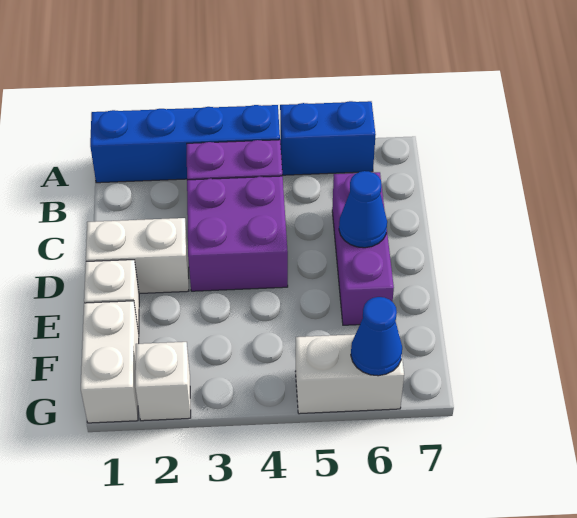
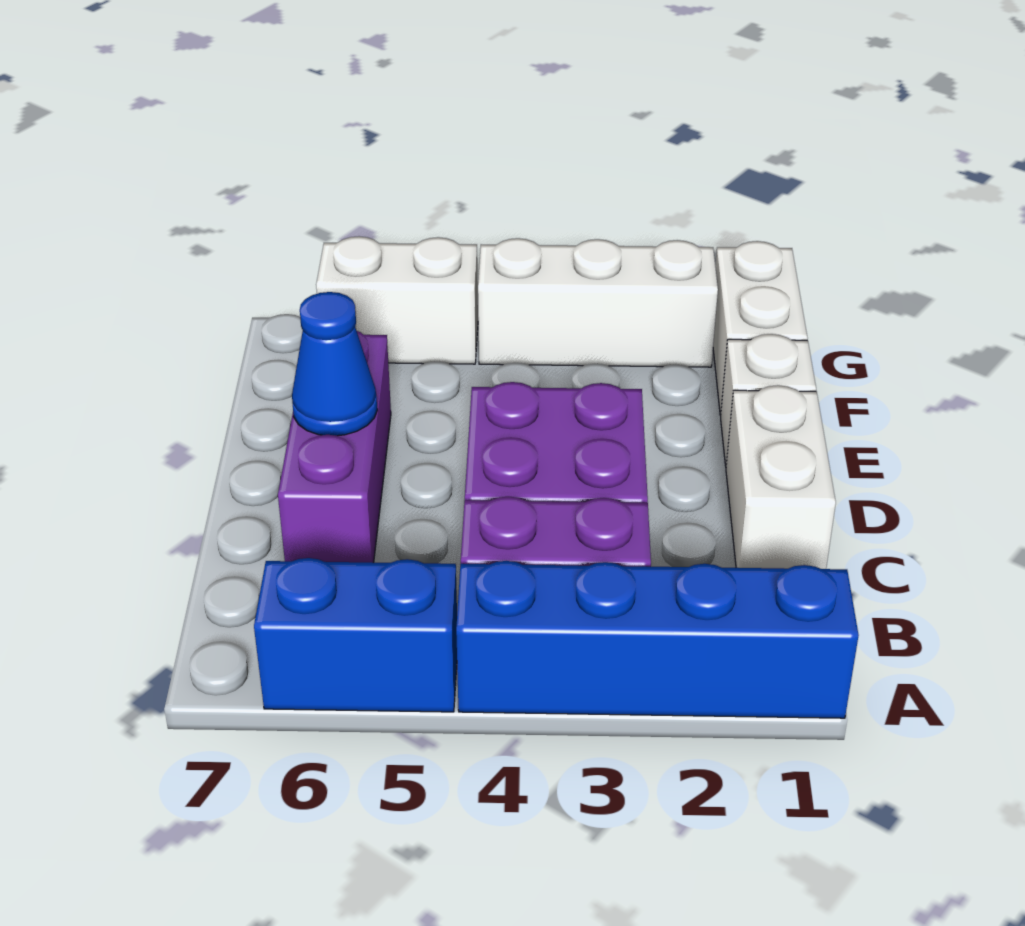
white 1x2 brick [86,218,189,294] -> white 1x2 brick turned to [726,385,836,569]
white 1x1 brick [135,342,191,421] -> white 1x3 brick [478,238,718,367]
blue 1x1 cone [351,297,402,376] -> none

